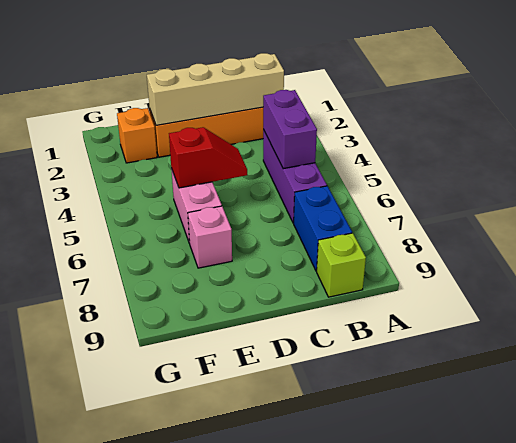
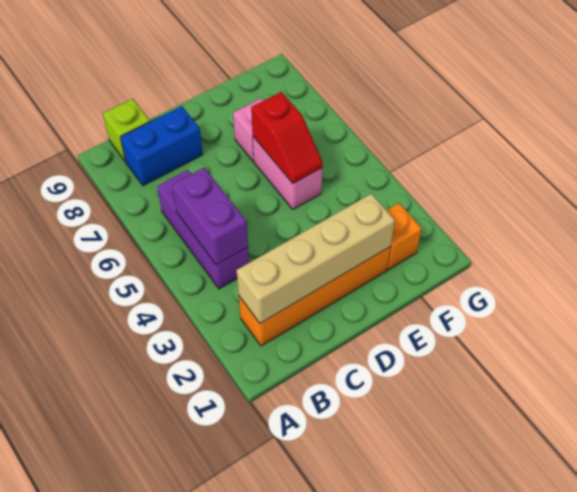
blue 1x2 brick [294,186,352,271] -> blue 1x2 brick turned to [120,106,203,186]
red 1x2 slope [169,127,247,188] -> red 1x2 slope turned to [251,92,323,184]

